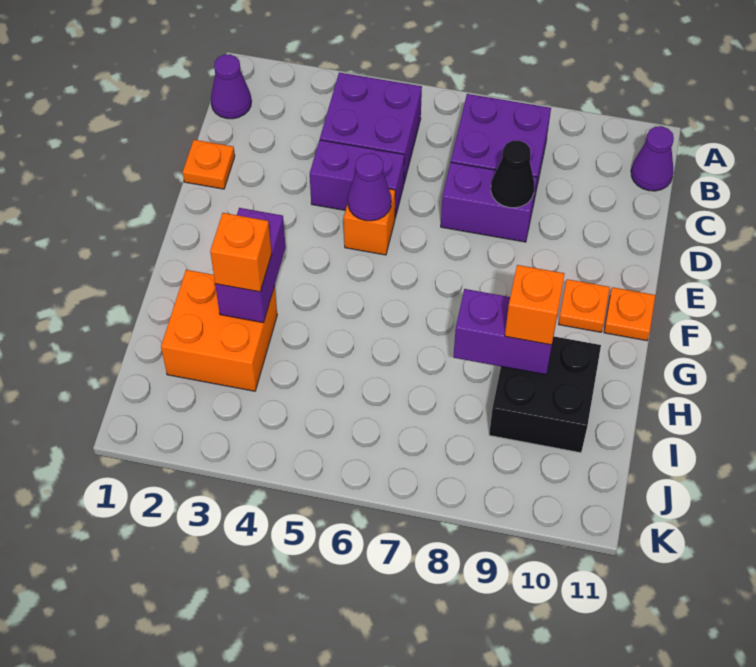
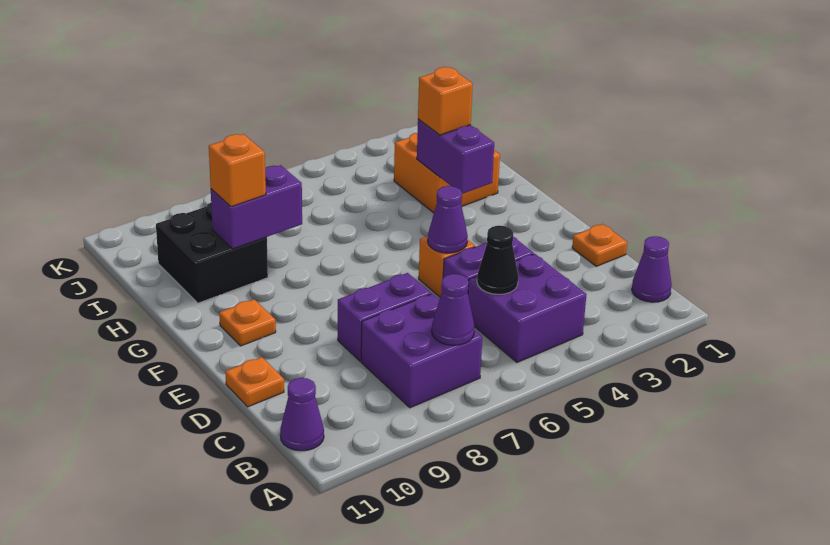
none -> purple 1x1 cone [432,274,474,345]
black 1x1 cone [491,140,534,208] -> black 1x1 cone moved to [477,226,518,294]
orange 1x1 plate [604,287,655,341] -> orange 1x1 plate moved to [225,357,284,407]

